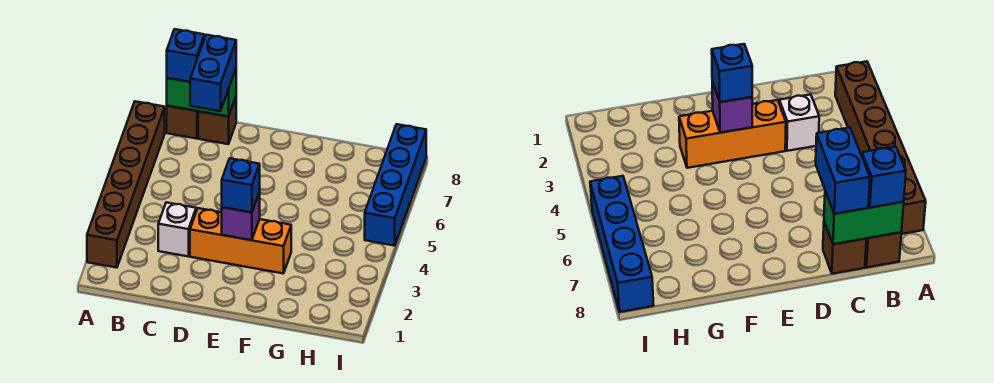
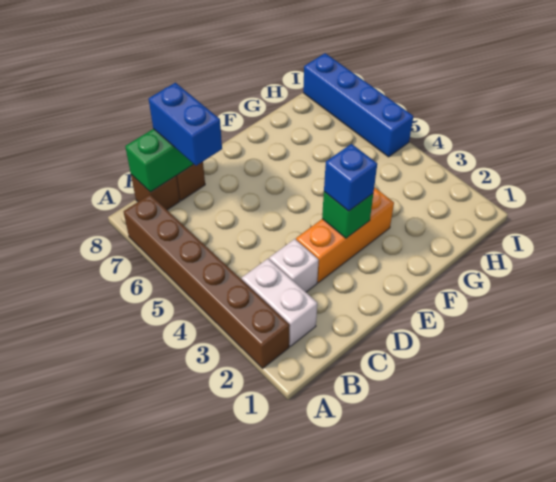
none -> white 1x2 brick [242,259,317,346]
blue 1x1 brick [167,29,204,82] -> none
purple 1x1 brick [222,192,260,240] -> green 1x1 brick [322,192,373,238]

